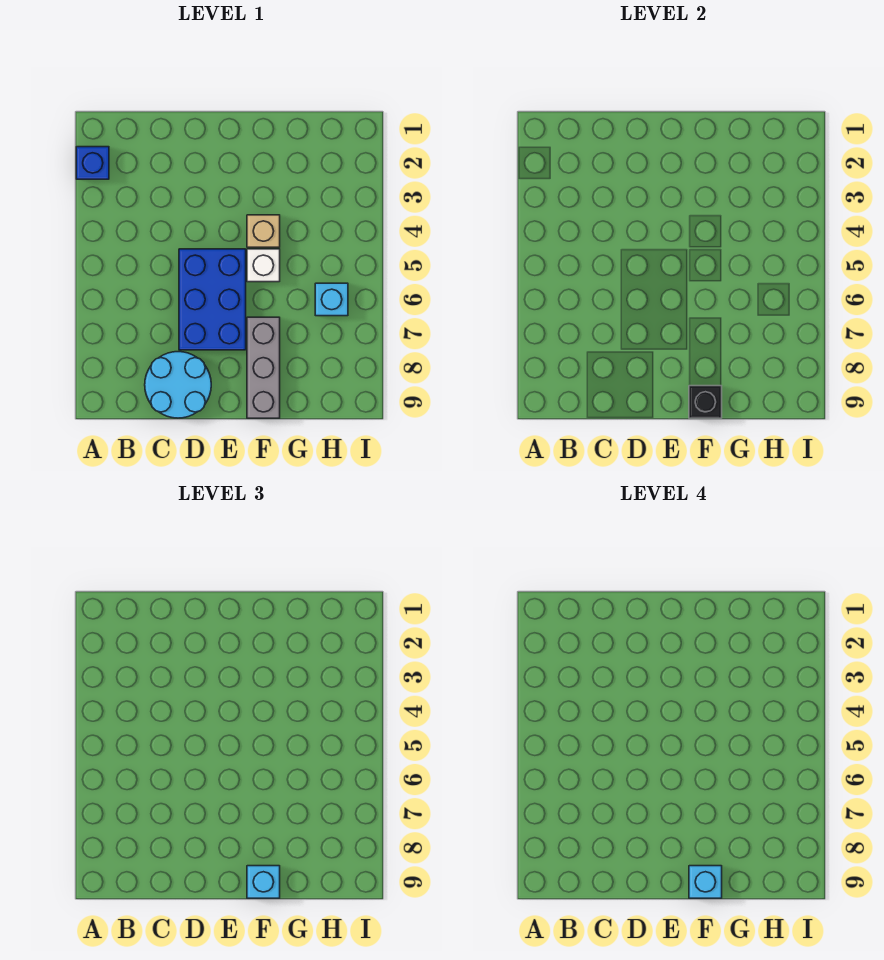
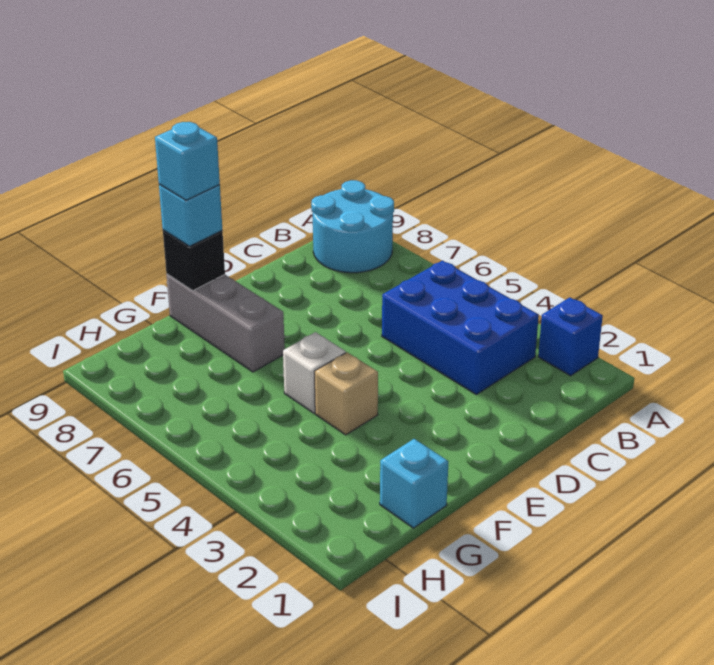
cyan 2x2 round brick [145,352,211,418] -> cyan 2x2 round brick moved to [311,180,394,273]
blue 2x3 brick [179,249,246,350] -> blue 2x3 brick moved to [382,261,539,395]
cyan 1x1 brick [315,283,348,316] -> cyan 1x1 brick moved to [380,439,448,528]

